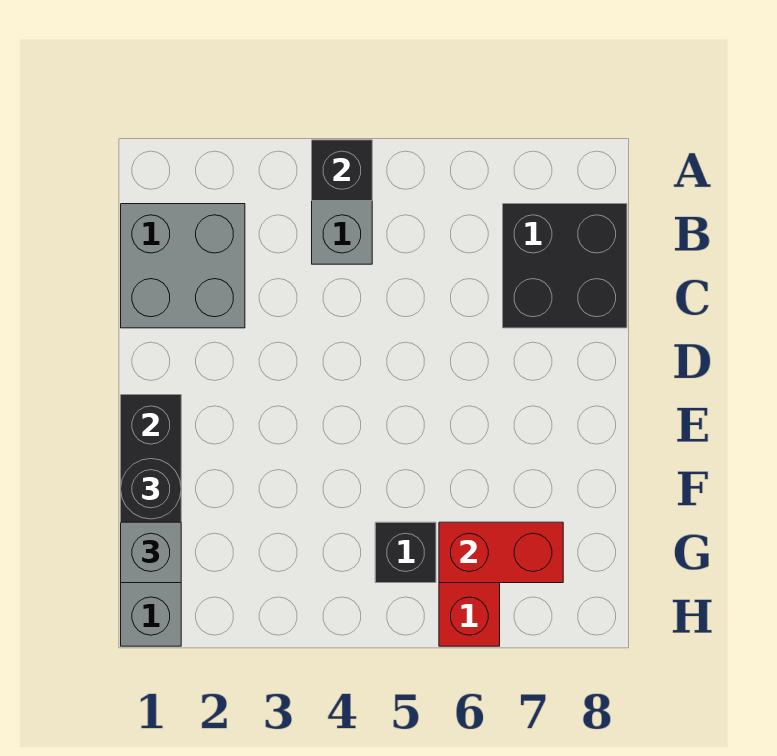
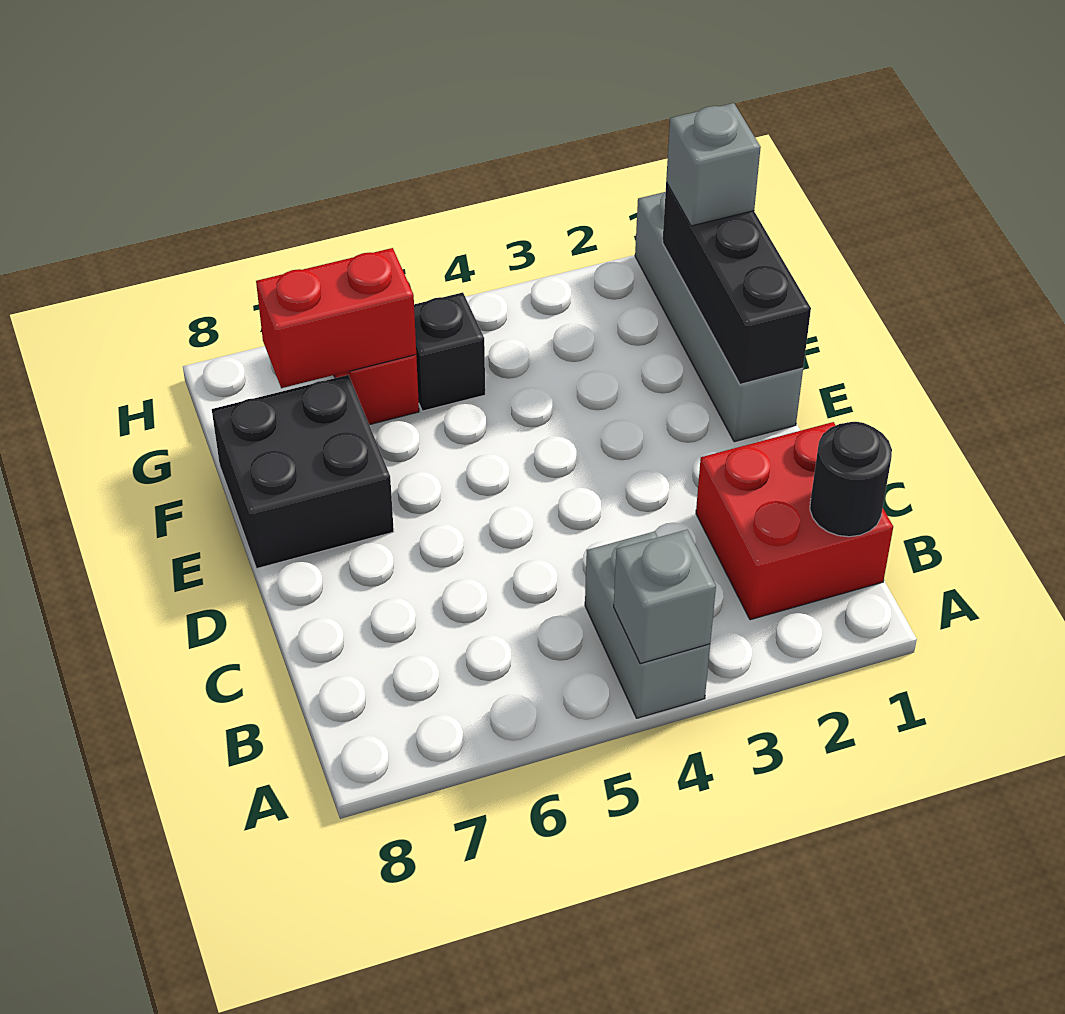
black 1x1 brick [312,140,372,201] -> grey 1x1 brick [614,530,716,664]
grey 2x2 brick [121,204,245,328] -> red 2x2 brick [696,422,893,620]
black 2x2 brick [503,204,627,328] -> black 2x2 brick moved to [212,375,394,569]
black 1x1 round brick [121,459,181,519] -> black 1x1 round brick moved to [810,422,892,537]

